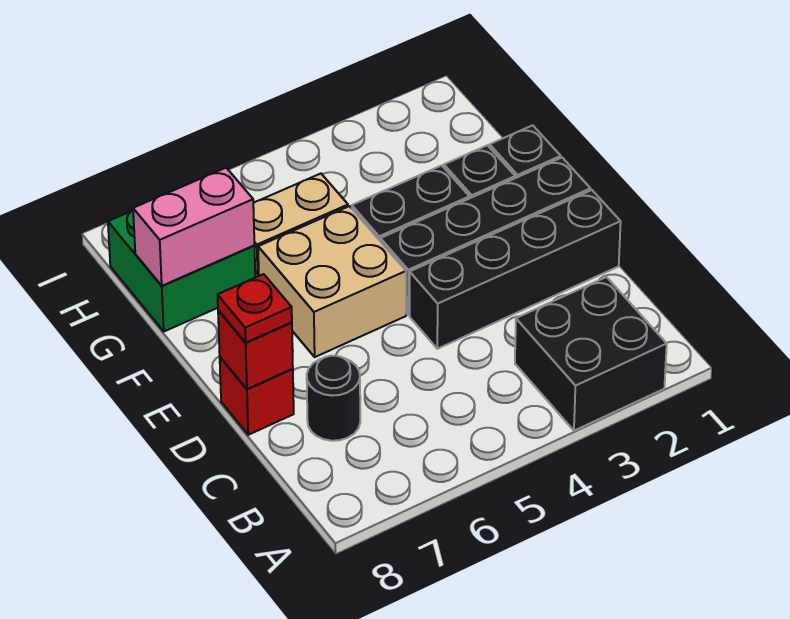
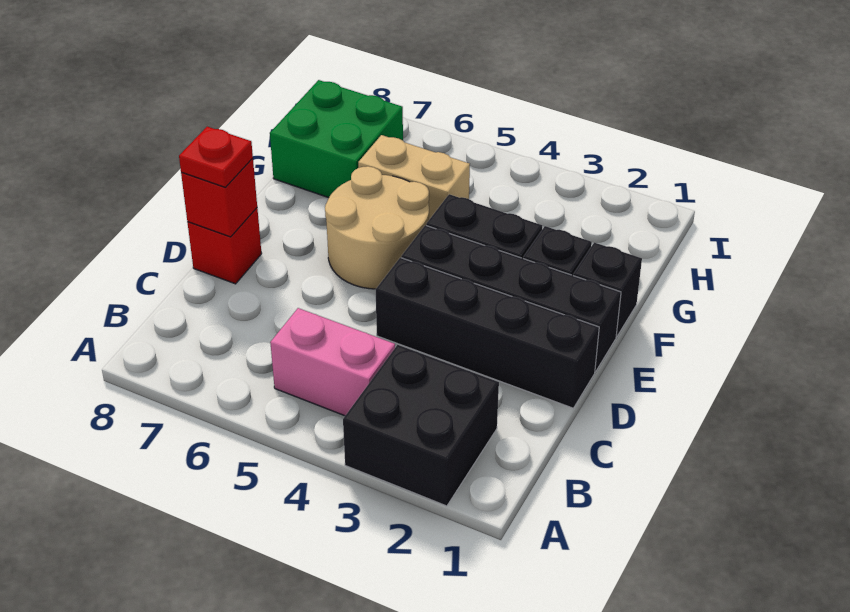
black 1x1 round brick [307,356,360,441] -> none
tan 2x2 brick [258,206,406,357] -> tan 2x2 round brick [325,166,429,289]
pink 1x2 brick [133,168,254,286] -> pink 1x2 brick moved to [270,308,395,416]

